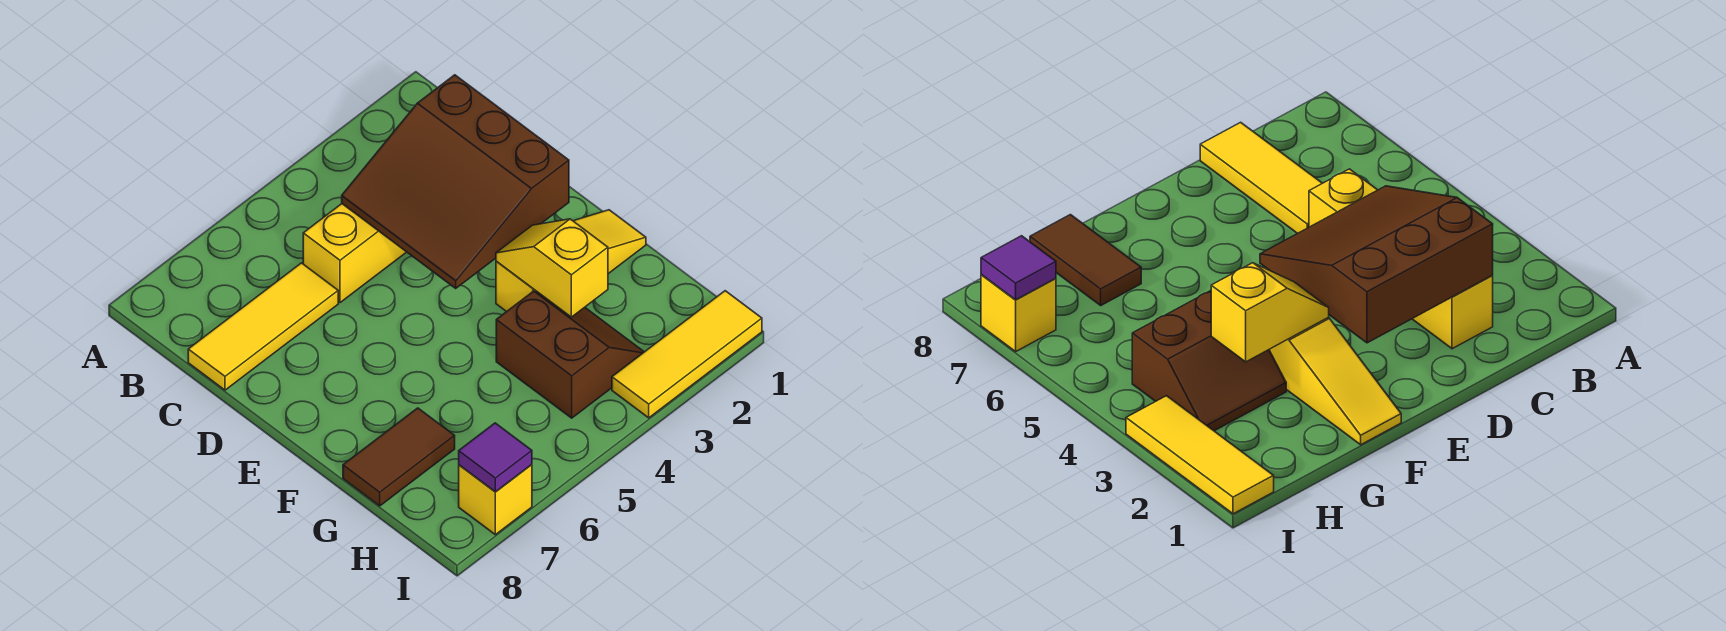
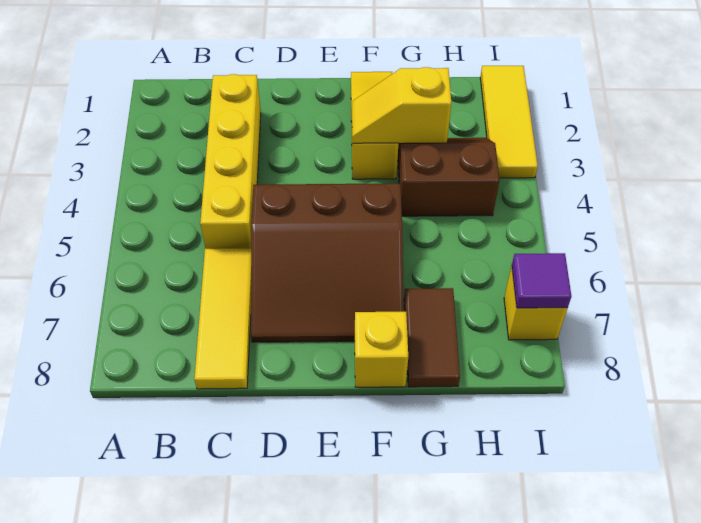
brown 3x3 slope [342,75,569,288] -> brown 3x3 slope moved to [251,183,404,342]
none -> yellow 1x1 brick [355,312,408,387]

